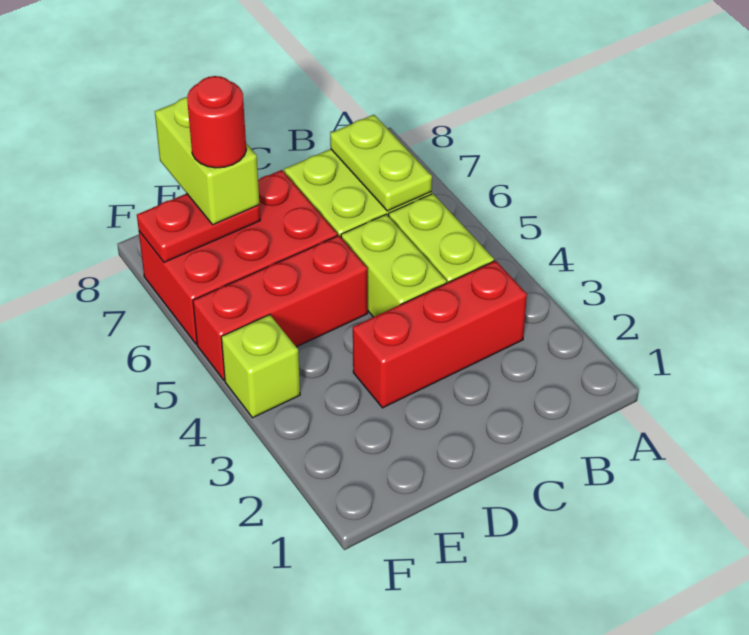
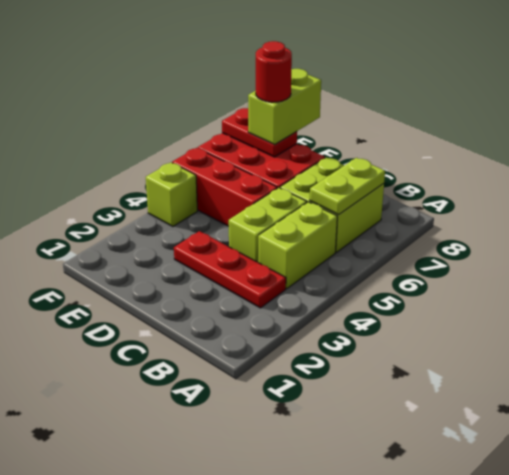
red 1x3 brick [353,261,527,408] -> red 1x3 plate [174,231,286,308]

